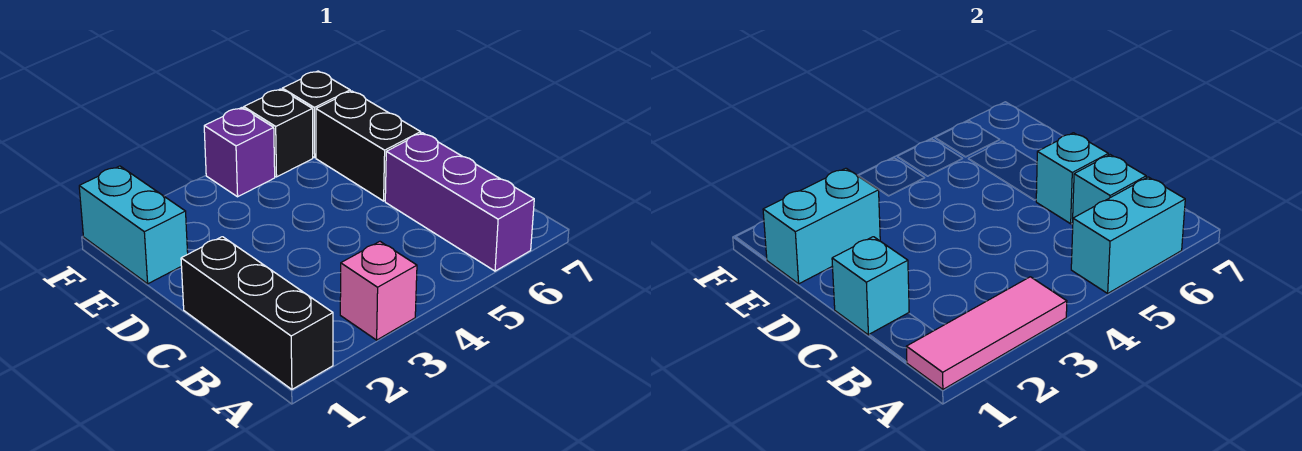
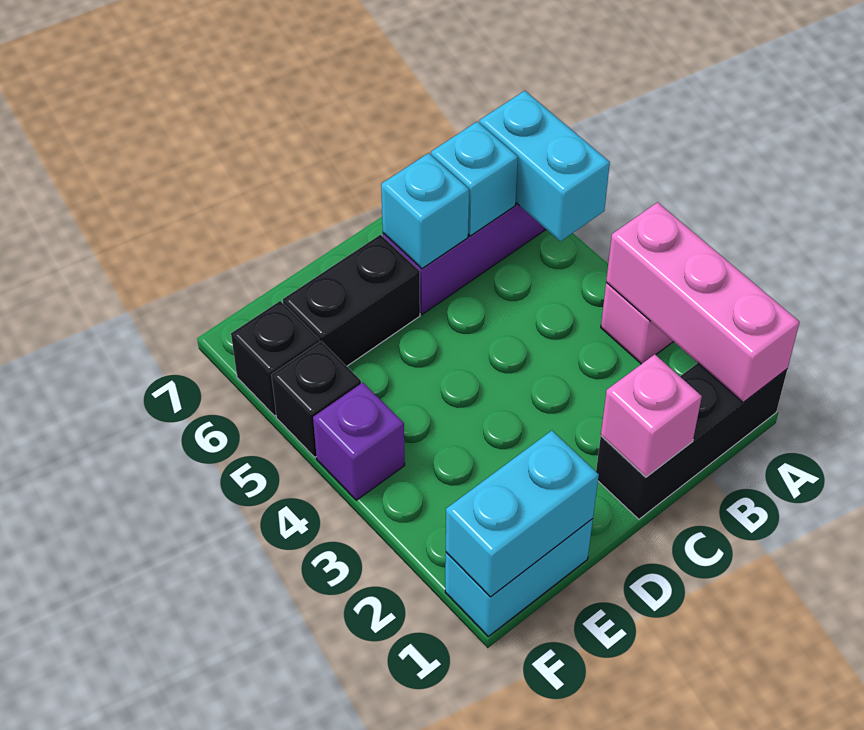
pink 1x3 tile [906,277,1067,389] -> pink 1x3 brick [606,202,800,402]
cyan 1x1 brick [832,237,909,335] -> pink 1x1 brick [601,354,702,477]
cyan 1x2 brick [763,168,880,284] -> cyan 1x2 brick turned to [446,431,599,597]

